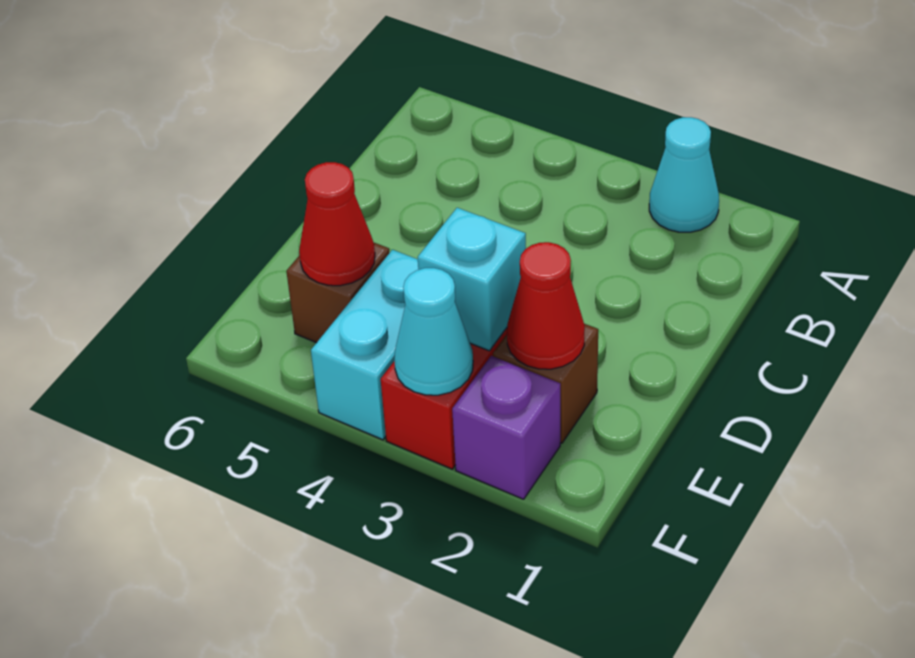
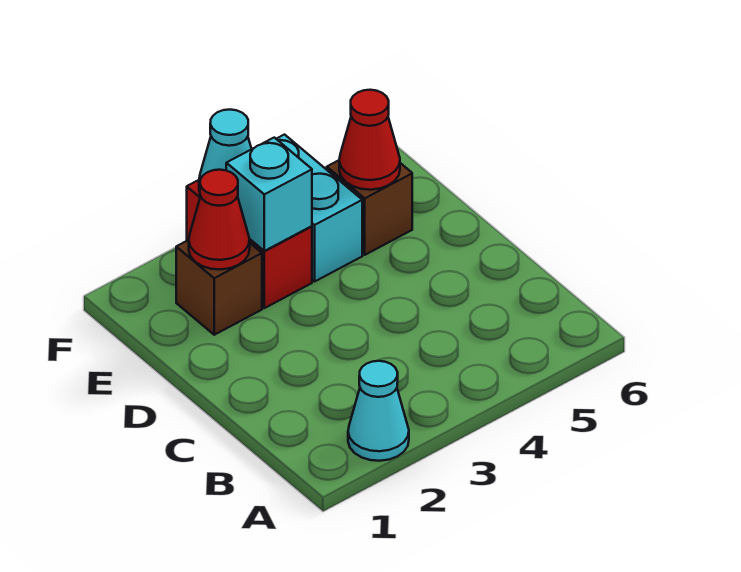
purple 1x1 brick [452,356,560,499] -> none

